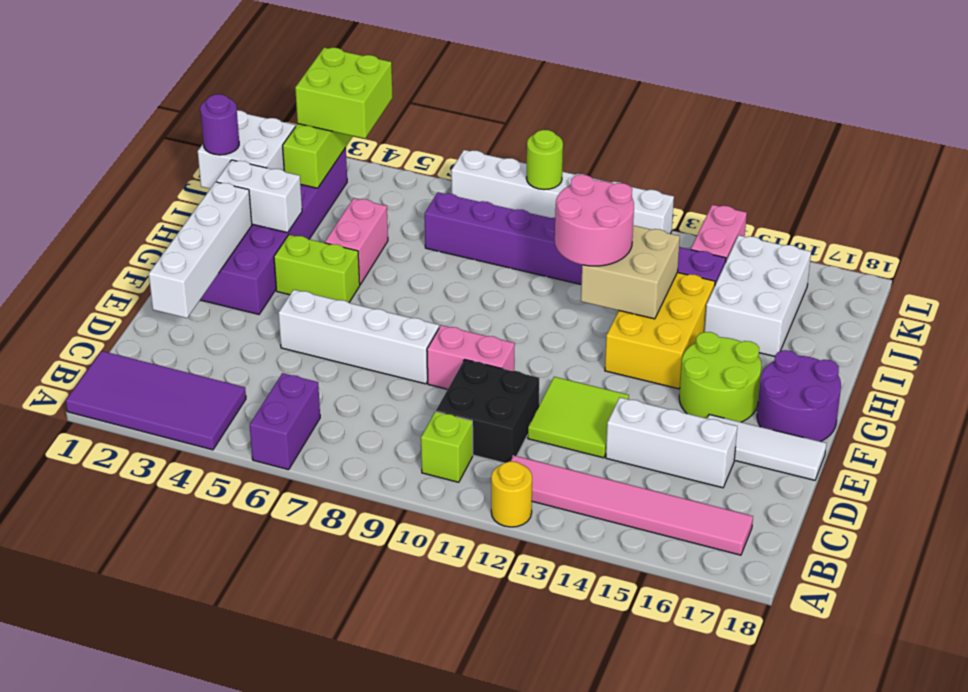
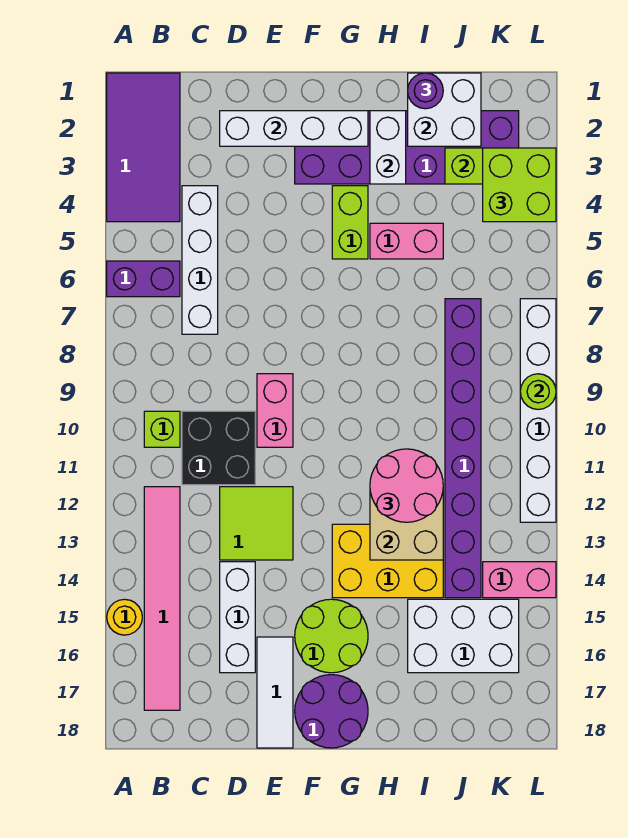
yellow 1x1 round brick [491,461,532,527] -> yellow 1x1 round brick moved to [107,599,142,635]
white 1x4 brick [278,290,439,384] -> white 1x4 brick moved to [182,186,218,334]

